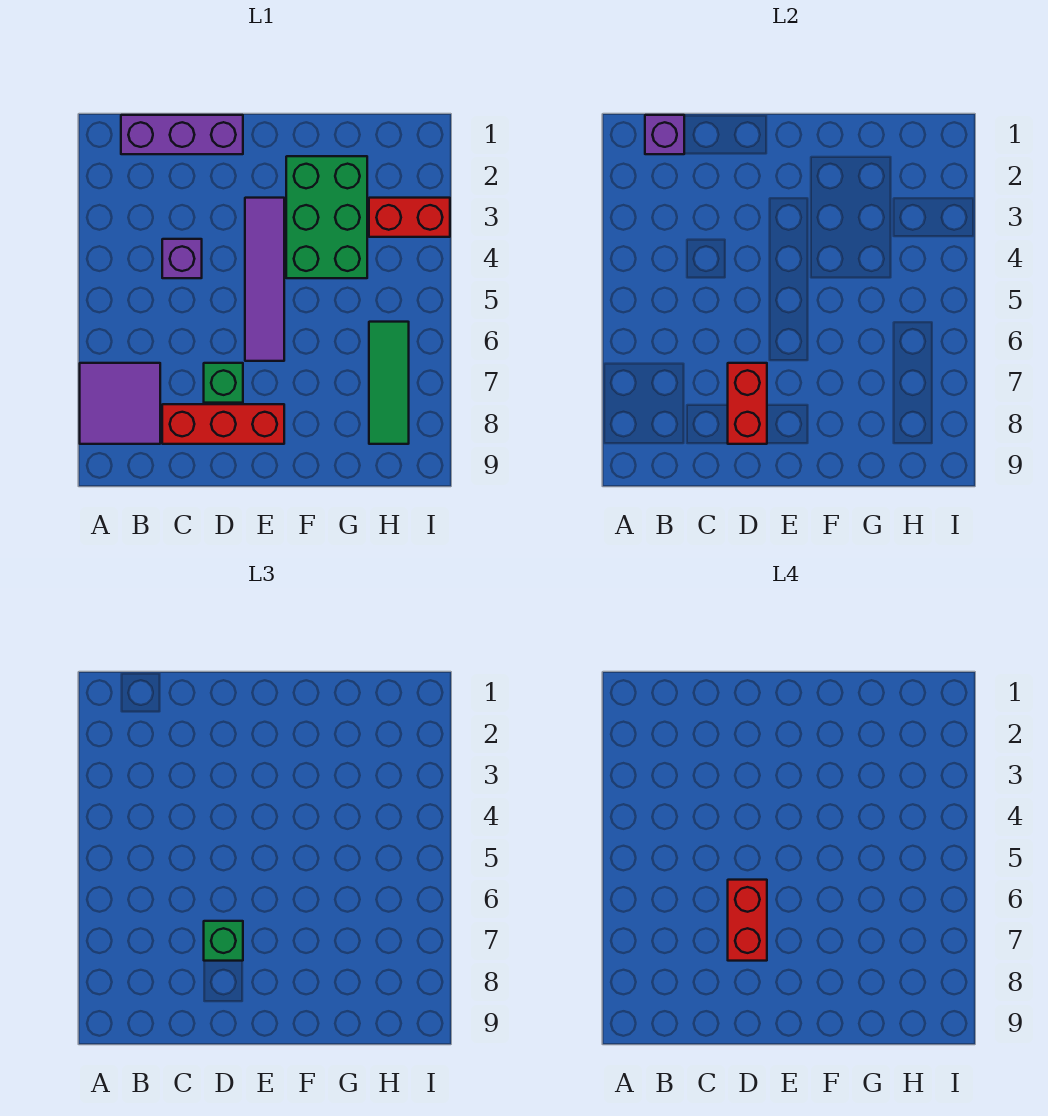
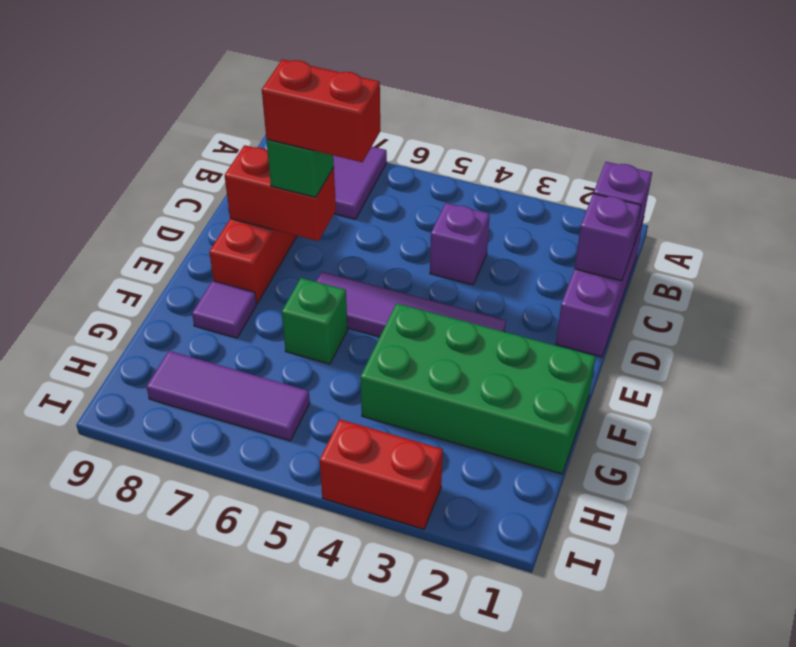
none -> purple 1x1 brick [575,194,641,281]
green 1x1 brick [204,363,243,403] -> green 1x1 brick moved to [282,278,348,364]
green 2x3 brick [286,156,367,278] -> green 2x4 brick [360,303,596,474]
none -> purple 1x1 tile [192,281,256,338]
red 1x2 brick [369,198,450,237] -> red 1x2 brick turned to [320,419,443,529]
green 1x3 tile [369,322,409,444] -> purple 1x3 tile [147,351,310,441]

